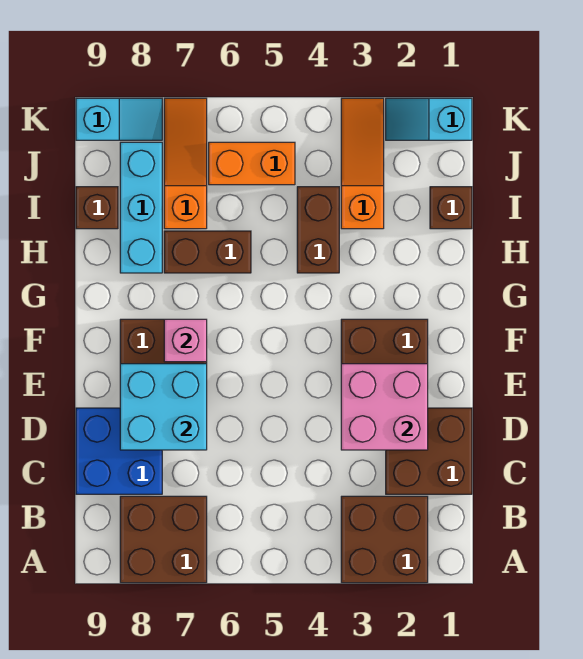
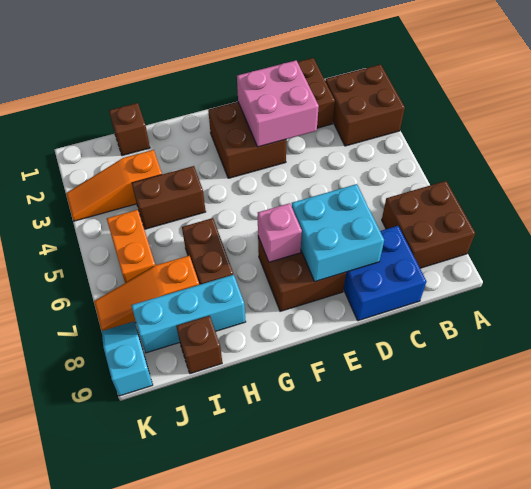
cyan 1x2 slope [386,98,472,140] -> none

